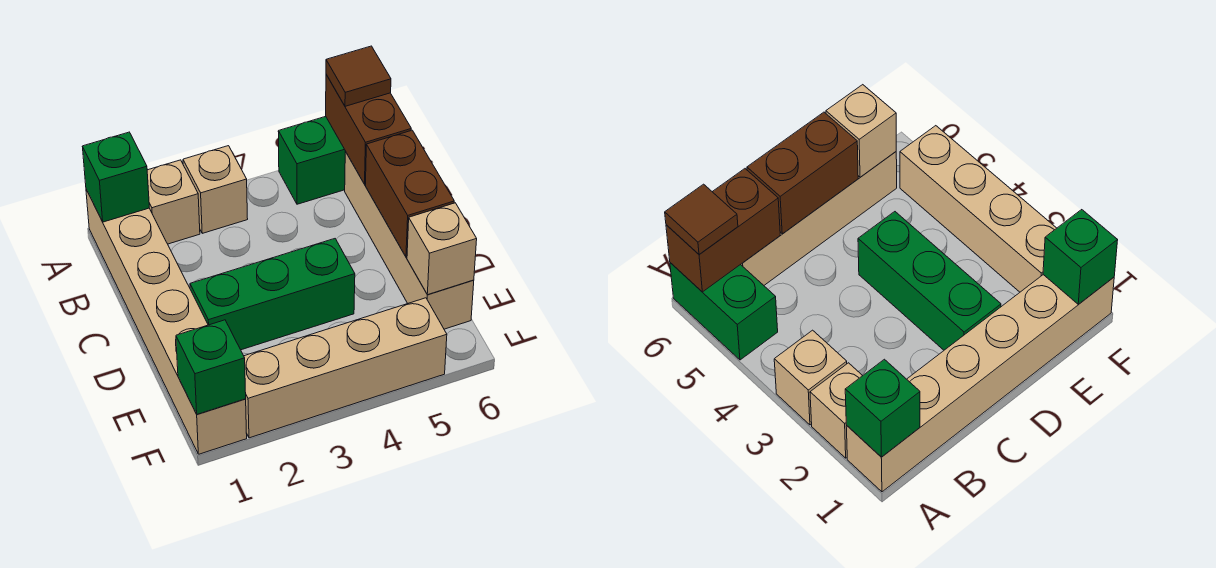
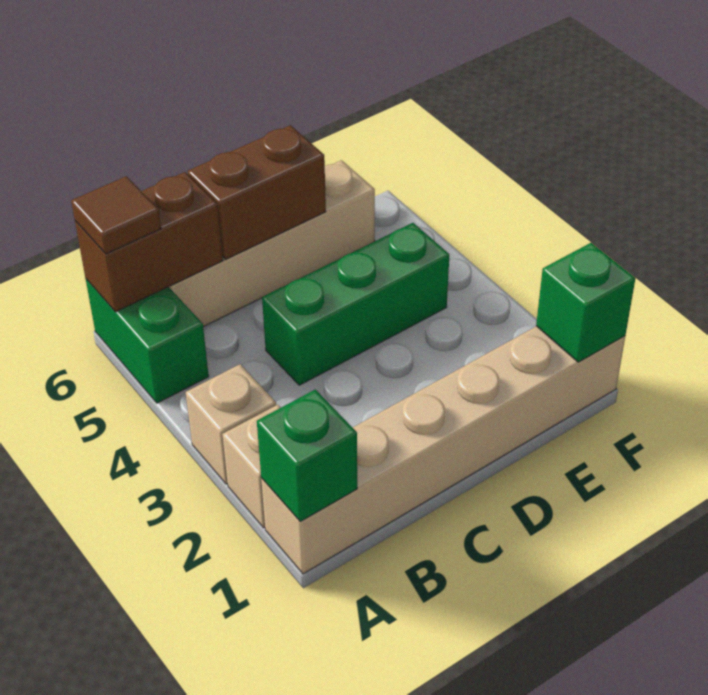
green 1x3 brick [190,239,355,350] -> green 1x3 brick turned to [262,223,449,385]
tan 1x1 brick [407,203,477,295] -> none
tan 1x4 brick [244,298,447,438] -> none

